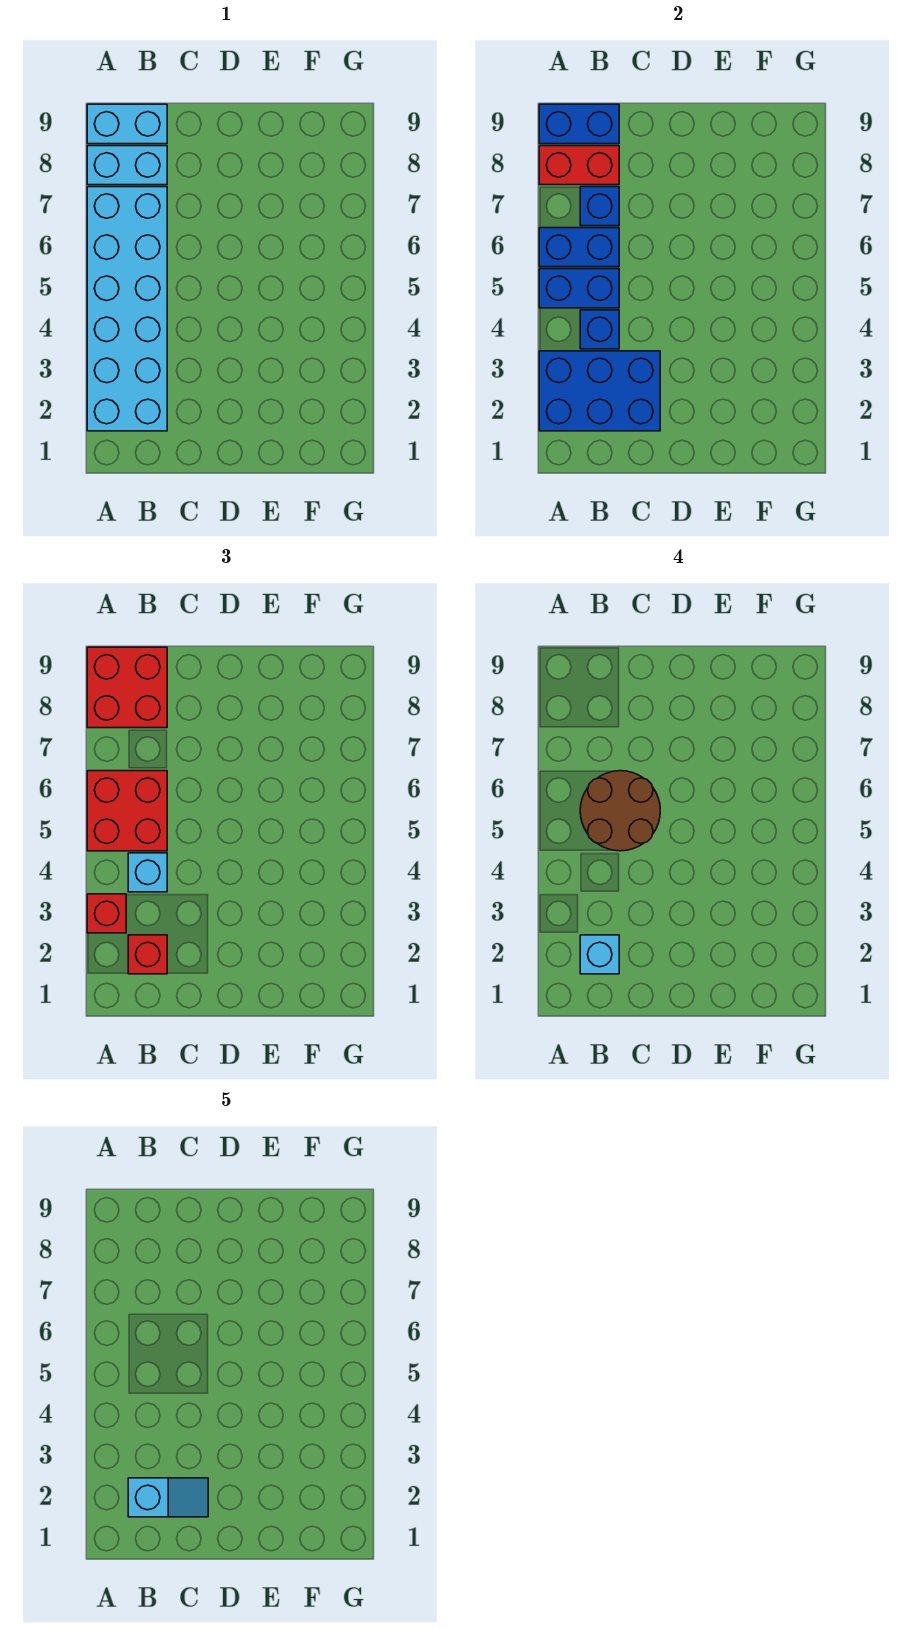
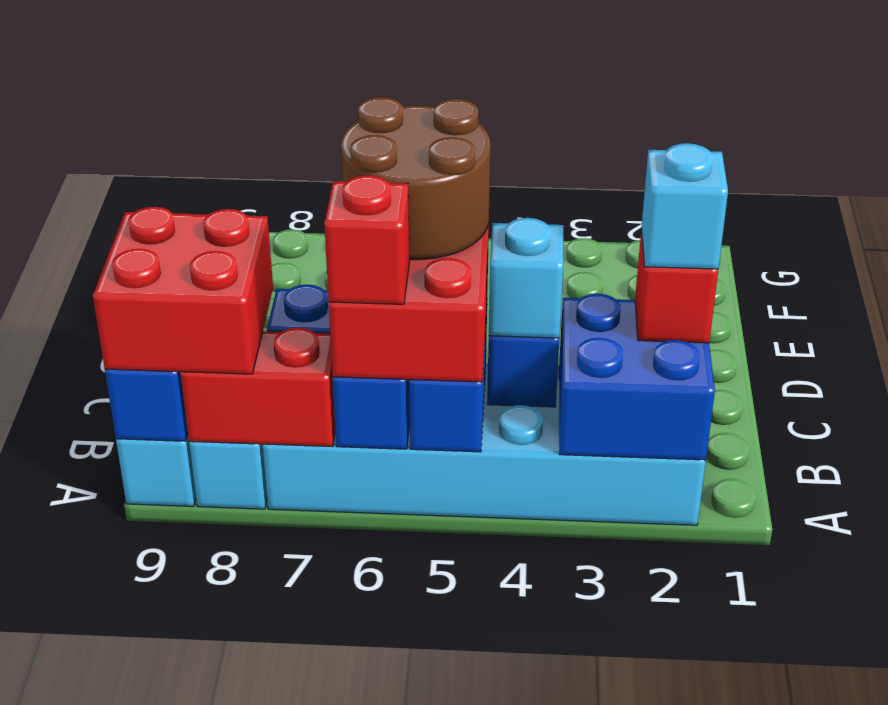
blue 2x3 brick [539,351,660,431] -> blue 2x2 brick [559,294,715,460]
red 1x1 brick [87,894,126,933] -> red 1x1 brick moved to [324,175,410,304]
red 1x2 brick [539,146,619,185] -> red 1x2 brick turned to [180,328,335,446]
cyan 1x2 slope [128,1478,208,1517] -> none

